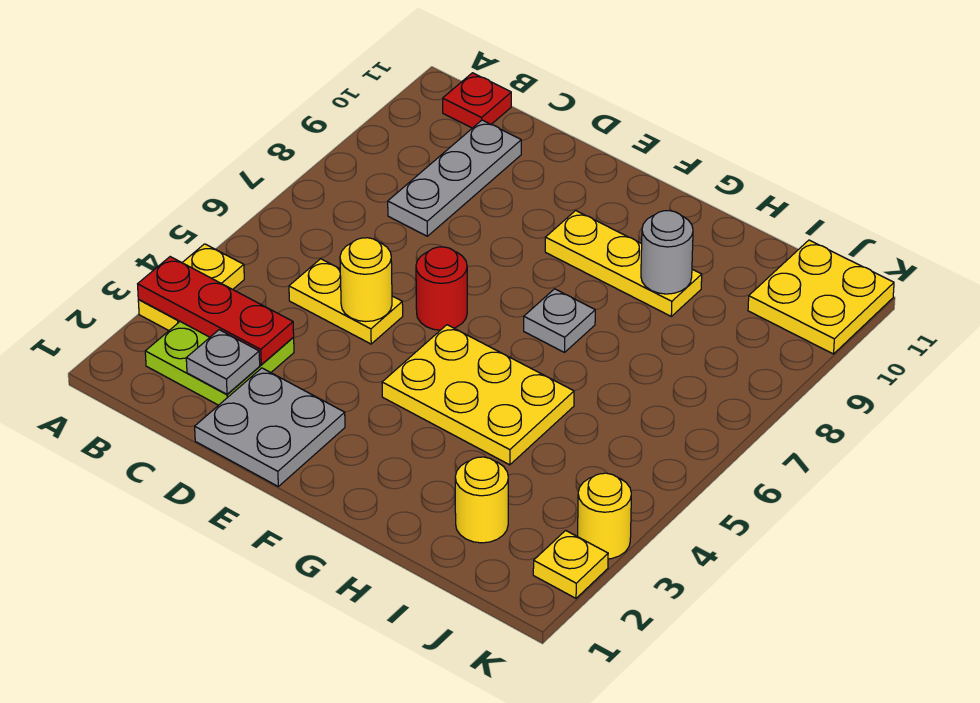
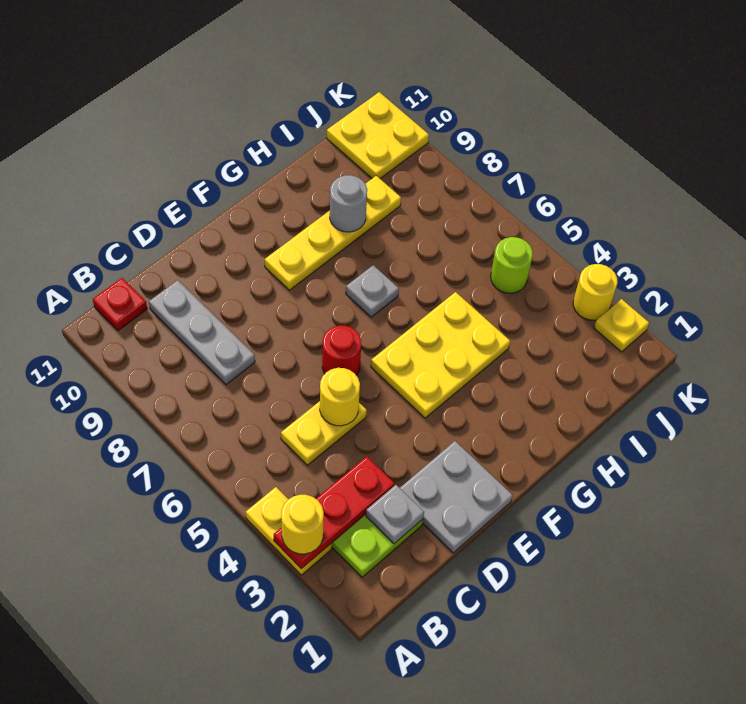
yellow 1x3 plate [545,211,702,316] -> yellow 1x4 plate [265,176,401,290]
yellow 1x1 round brick [455,457,508,543] -> yellow 1x1 round brick moved to [281,495,324,554]
none -> lime 1x1 round brick [491,237,533,293]

